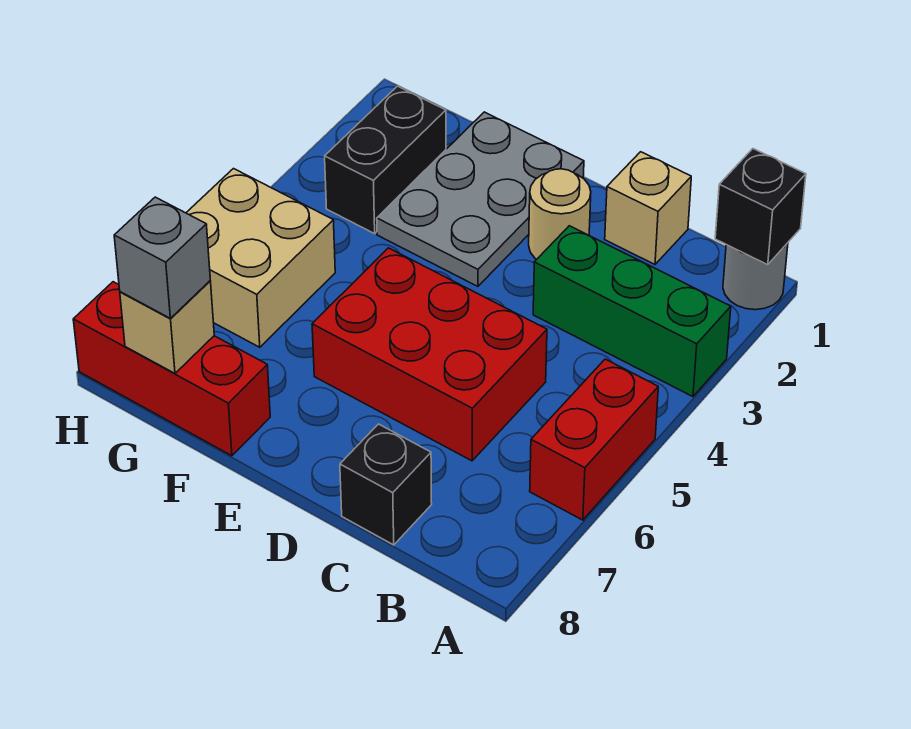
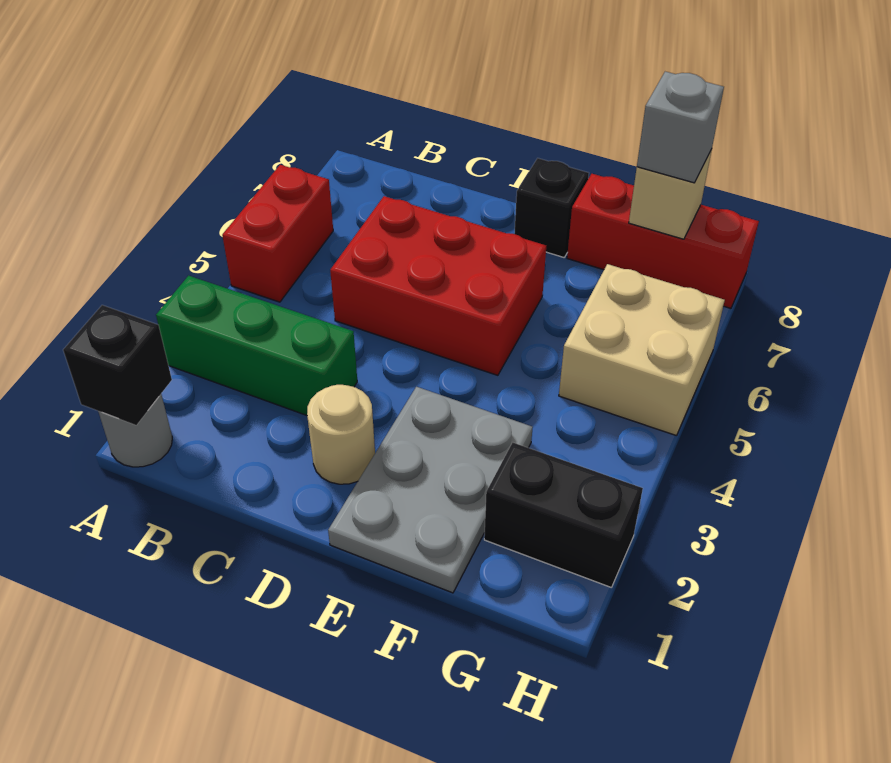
tan 1x1 brick [605,152,691,264] -> none
black 1x1 brick [340,424,432,545] -> black 1x1 brick moved to [514,158,589,257]
black 1x2 brick [325,86,446,234] -> black 1x2 brick turned to [484,443,643,587]

